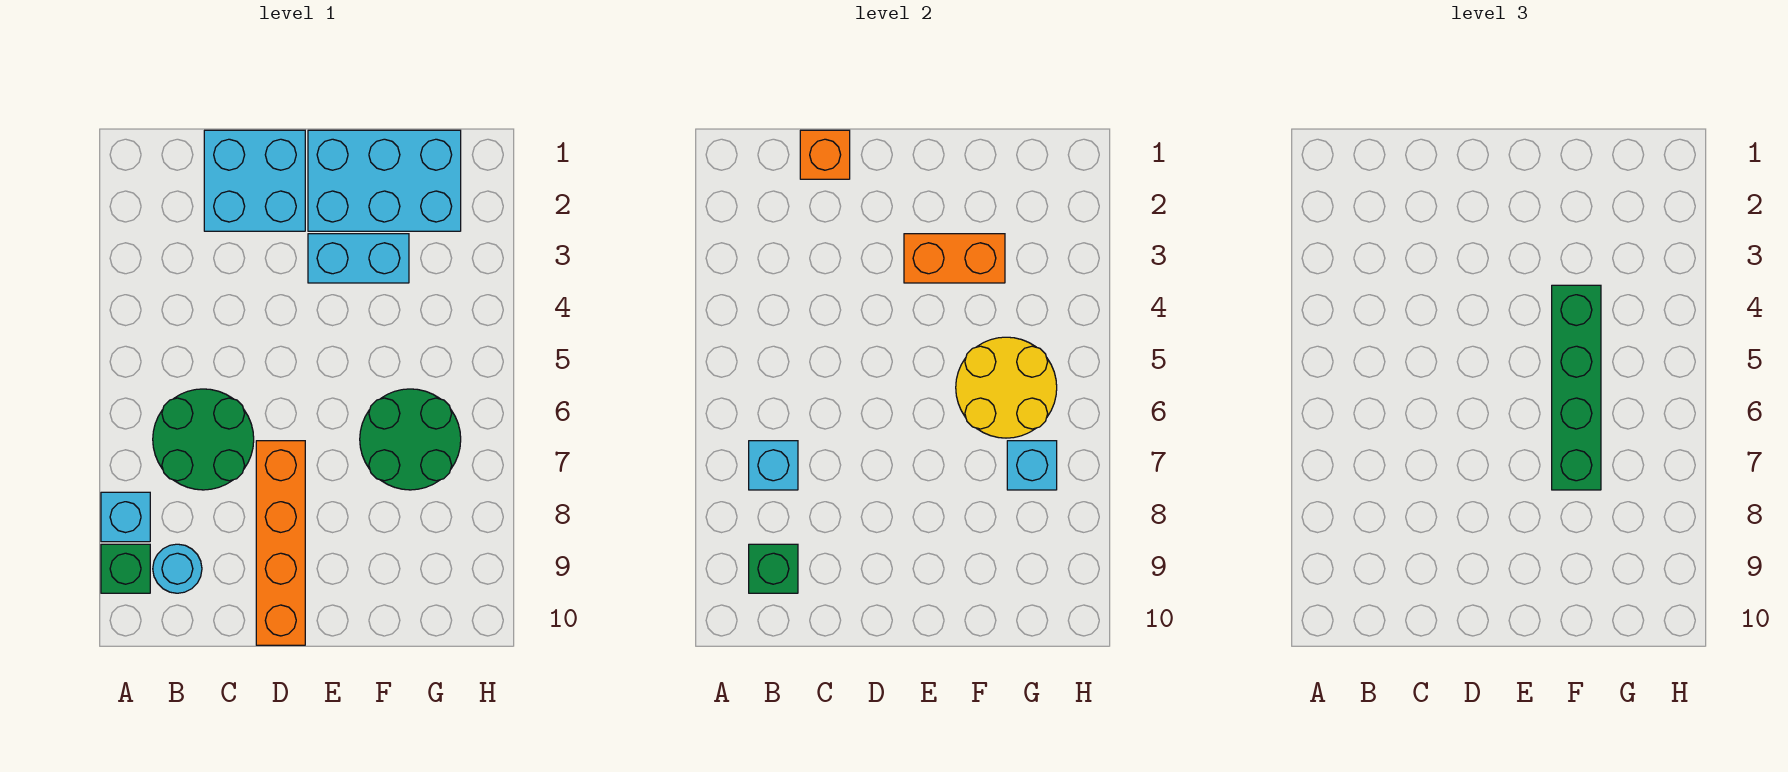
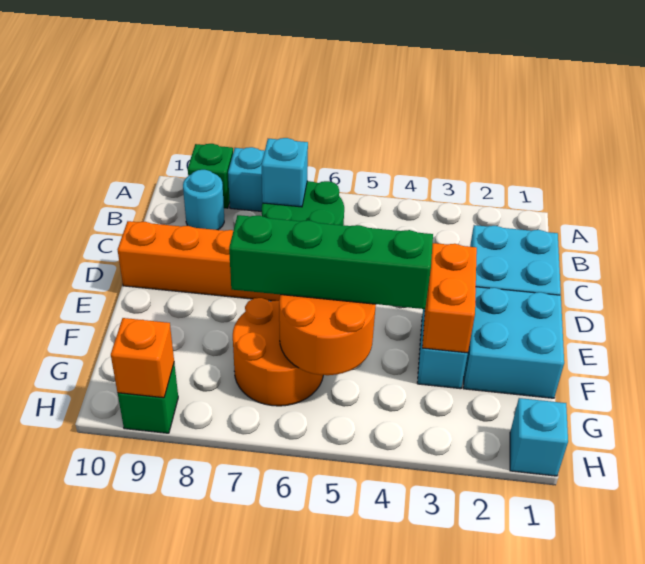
green 1x1 brick [749,544,798,593] -> green 1x1 brick moved to [118,363,178,433]
orange 1x1 brick [800,130,850,179] -> orange 1x1 brick moved to [111,318,174,398]
cyan 2x3 brick [308,130,461,231] -> cyan 2x2 brick [463,287,564,398]
yellow 2x2 round brick [956,337,1057,438] -> orange 2x2 round brick [279,295,376,375]
green 2x2 round brick [360,389,461,490] -> orange 2x2 round brick [233,298,323,406]
cyan 1x1 brick [1007,441,1057,490] -> cyan 1x1 brick moved to [510,398,568,476]

